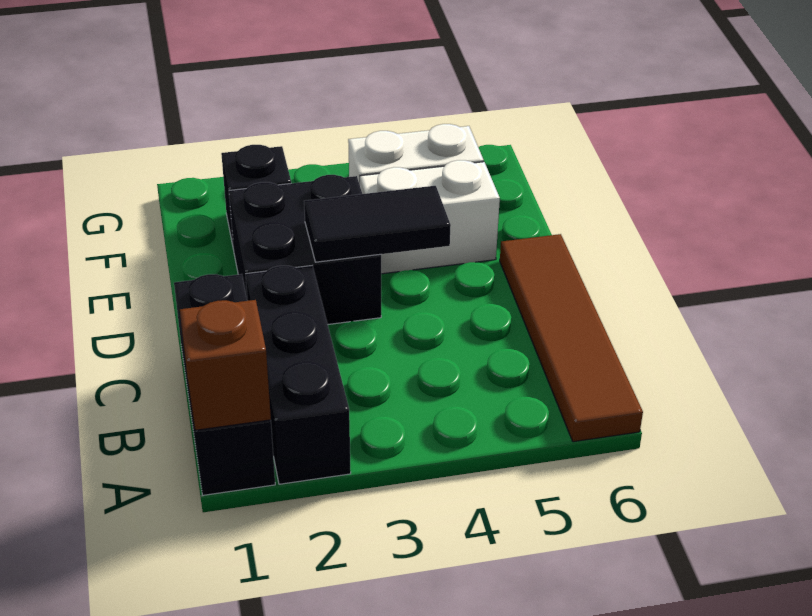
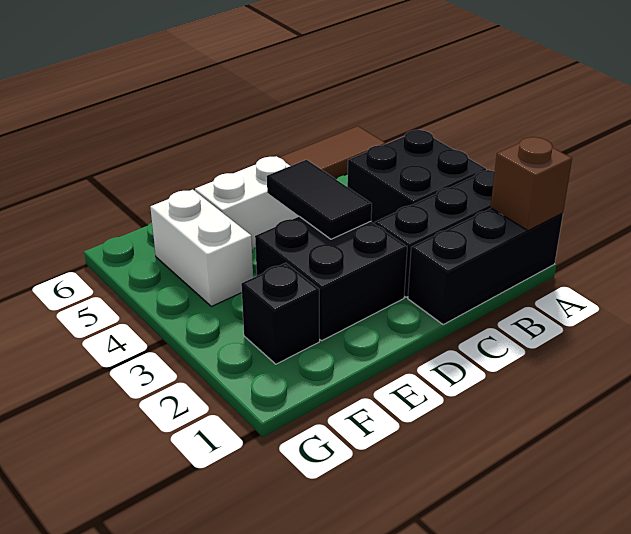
none -> black 2x2 brick [347,130,486,224]
white 1x2 brick [360,160,500,274] -> white 1x2 brick turned to [195,156,299,249]

